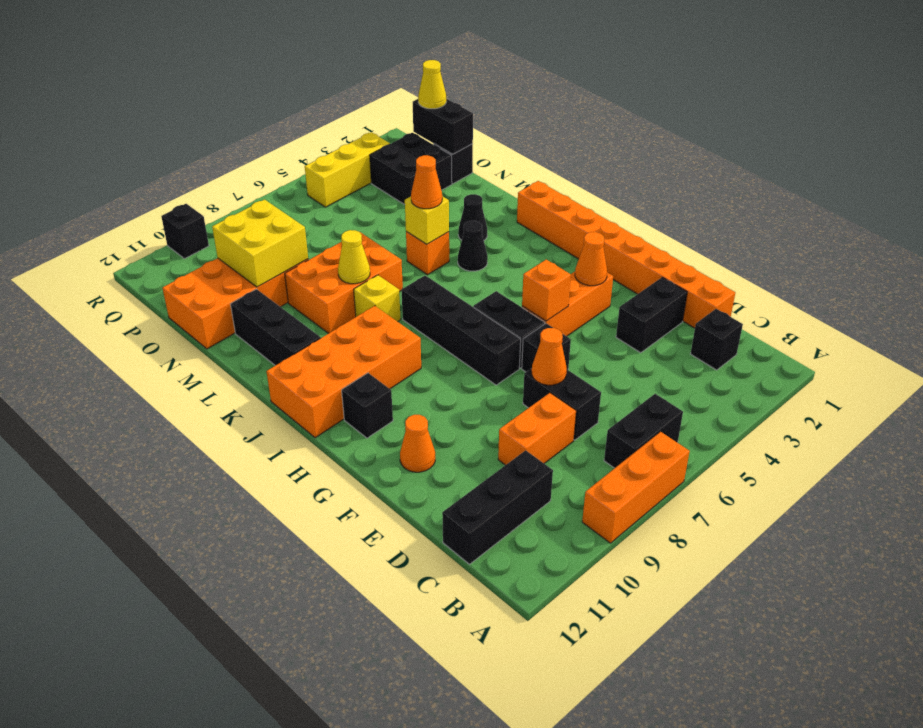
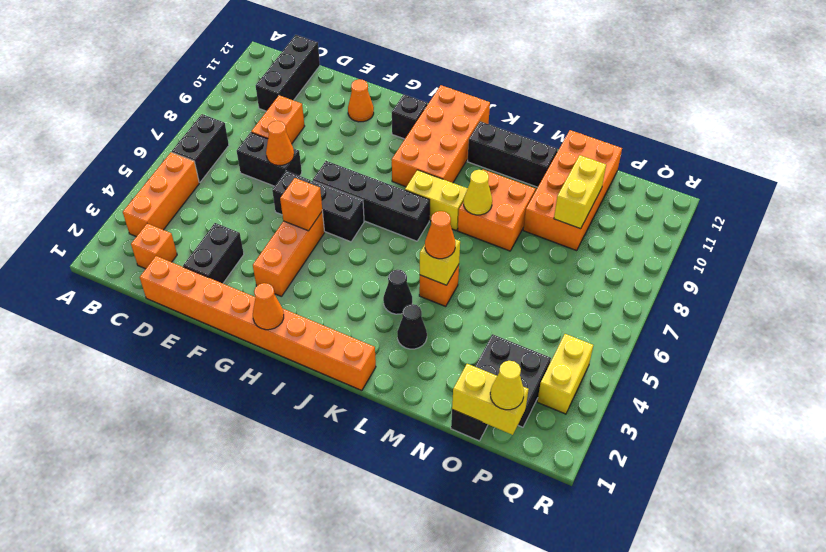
orange 1x3 brick [582,432,690,543] -> orange 1x3 brick moved to [123,152,199,237]
black 1x1 brick [691,309,743,370] -> orange 1x1 brick [131,223,177,269]
orange 1x1 cone [575,232,607,286] -> orange 1x1 cone moved to [253,283,284,330]
yellow 1x1 brick [354,275,401,322] -> yellow 1x2 brick [405,170,468,230]
orange 2x3 brick [285,232,403,333] -> orange 2x2 brick [458,170,535,251]
yellow 2x2 brick [212,200,308,287] -> yellow 1x2 brick [554,155,606,229]
black 1x2 brick [413,99,473,154] -> yellow 1x2 brick [452,364,529,435]
yellow 1x3 brick [305,132,390,207] -> yellow 1x2 brick [537,334,593,414]
black 1x1 brick [161,204,209,259] -> none

